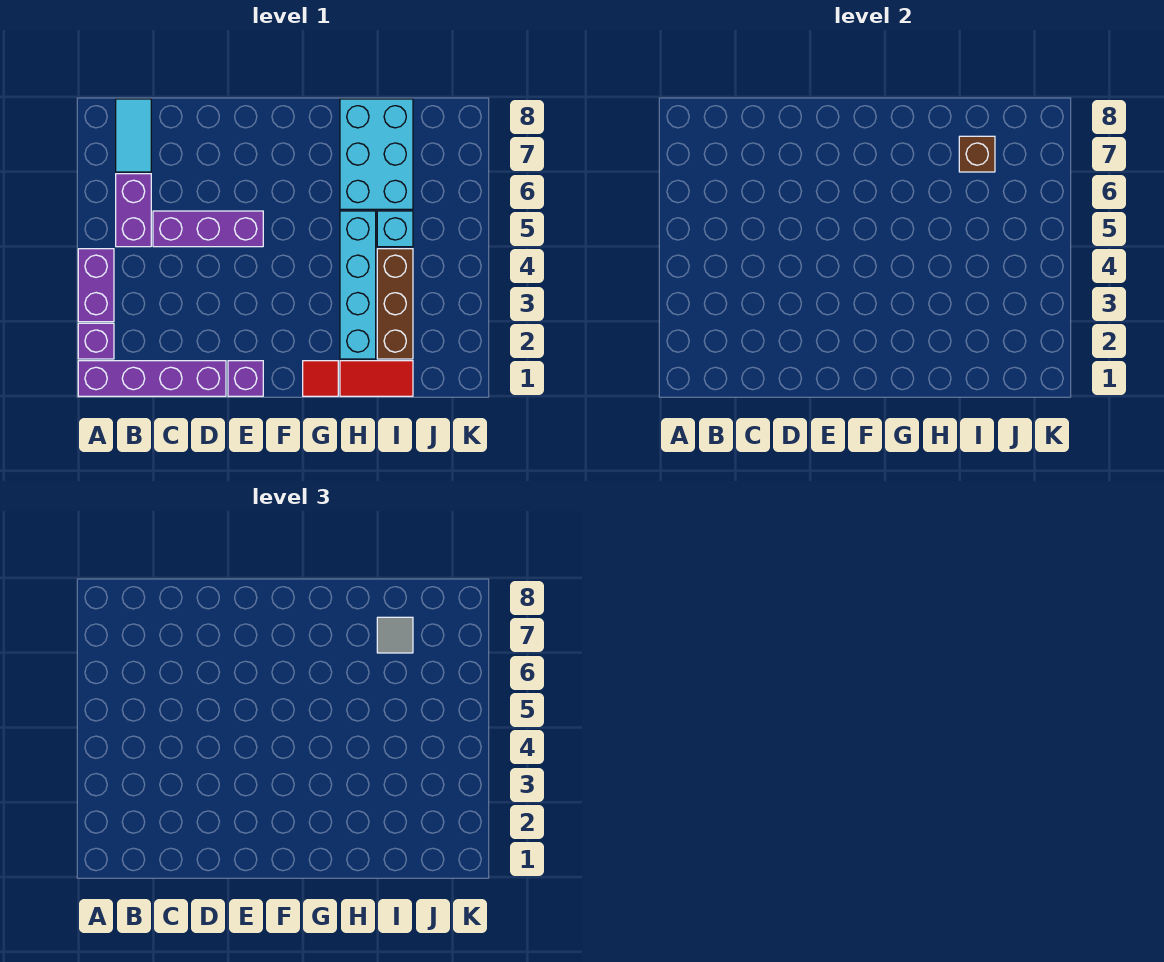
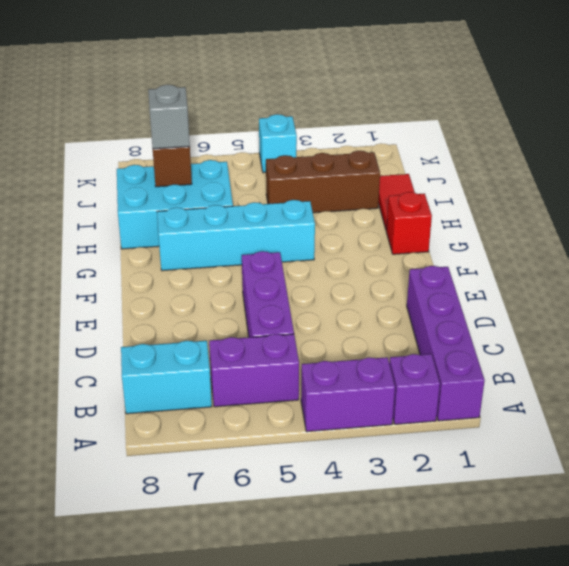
cyan 1x2 tile [116,99,151,172] -> cyan 1x2 brick [121,341,212,414]
purple 1x1 brick [228,361,263,396] -> none
red 1x1 tile [303,361,338,396] -> red 1x1 brick [386,192,432,254]
cyan 1x4 brick [340,211,376,359] -> cyan 1x4 brick moved to [157,200,315,271]
cyan 1x1 brick [377,211,413,247] -> cyan 1x1 brick moved to [259,114,297,173]
grey 1x1 tile [377,617,413,653] -> grey 1x1 brick [148,85,190,149]

